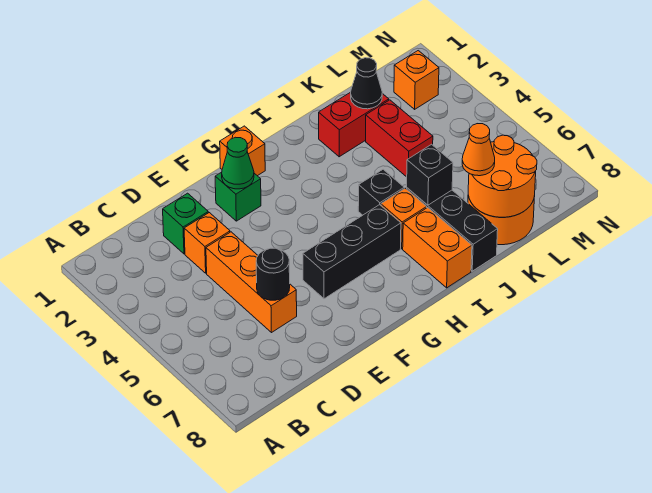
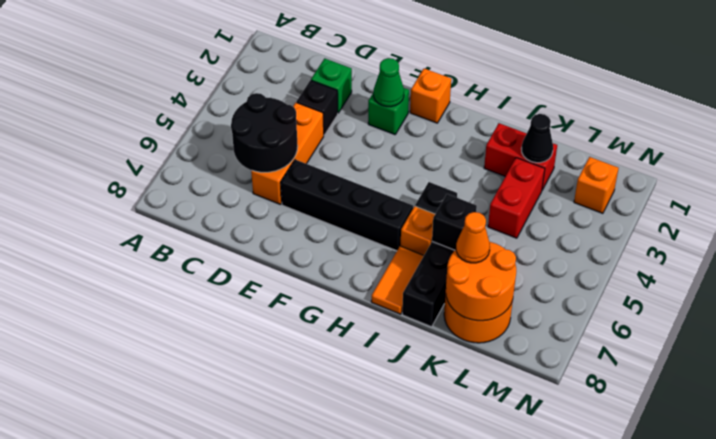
orange 1x1 brick [184,213,230,273] -> black 1x1 brick [296,80,338,135]
black 1x1 round brick [256,248,290,300] -> black 2x2 round brick [231,93,298,172]
black 1x3 brick [303,205,401,299] -> black 1x4 brick [281,160,413,251]
orange 1x2 brick [403,208,472,288] -> orange 1x2 tile [371,246,424,314]

